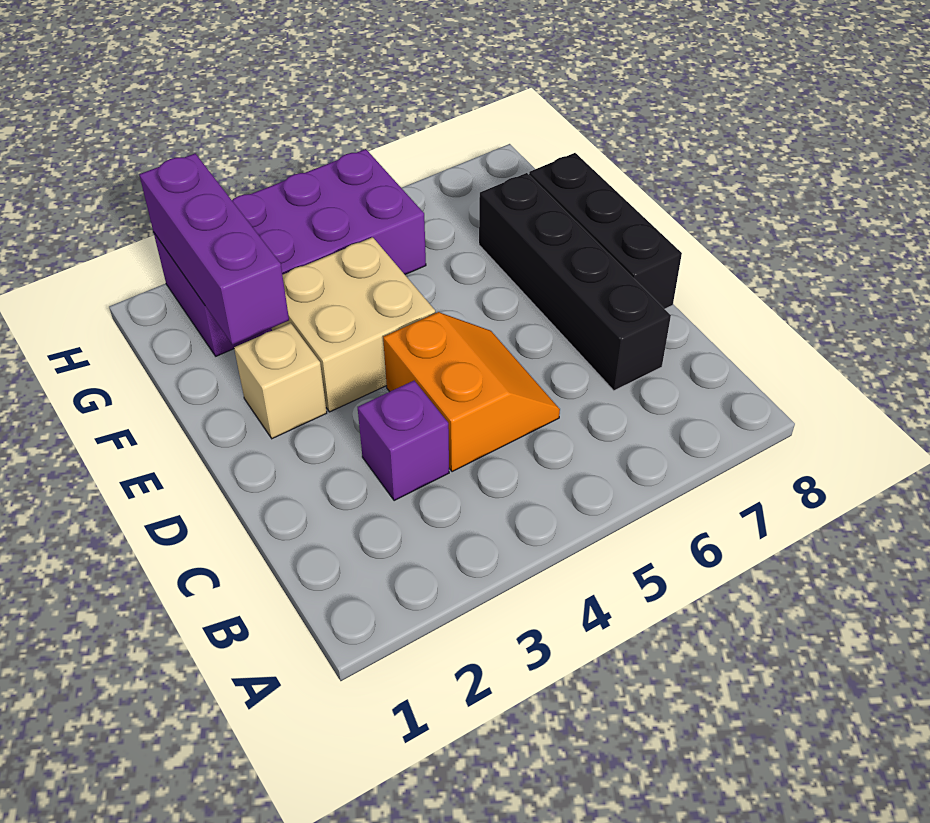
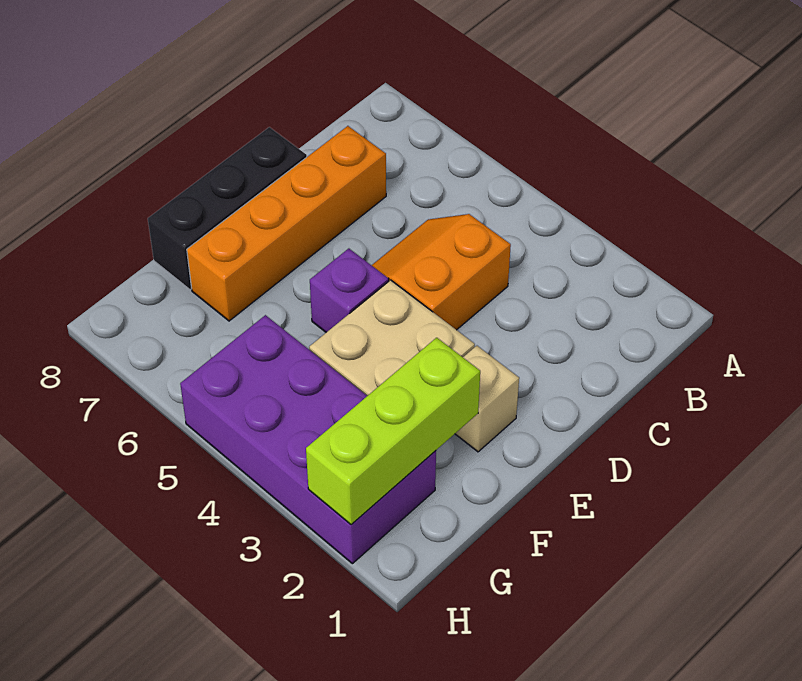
purple 1x1 brick [358,381,449,501] -> purple 1x1 brick moved to [310,249,389,332]
black 1x4 brick [479,173,671,391] -> orange 1x4 brick [187,126,386,321]
purple 1x3 brick [139,153,289,345] -> lime 1x3 brick [306,338,480,524]

